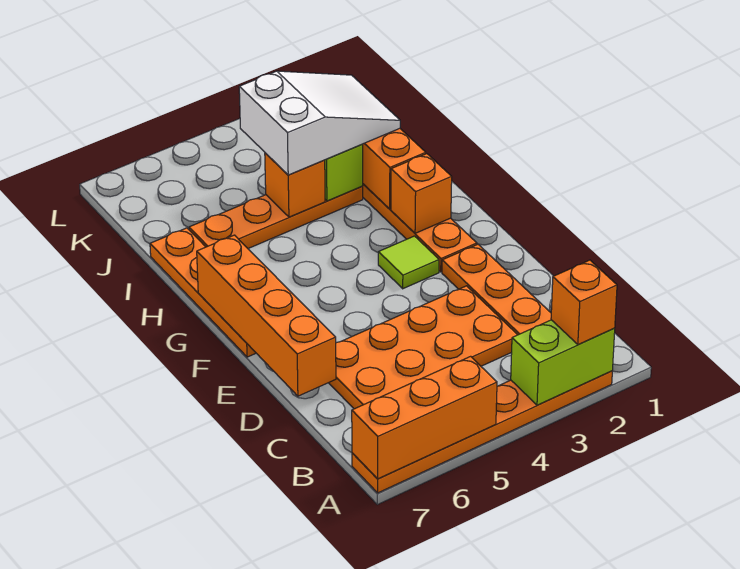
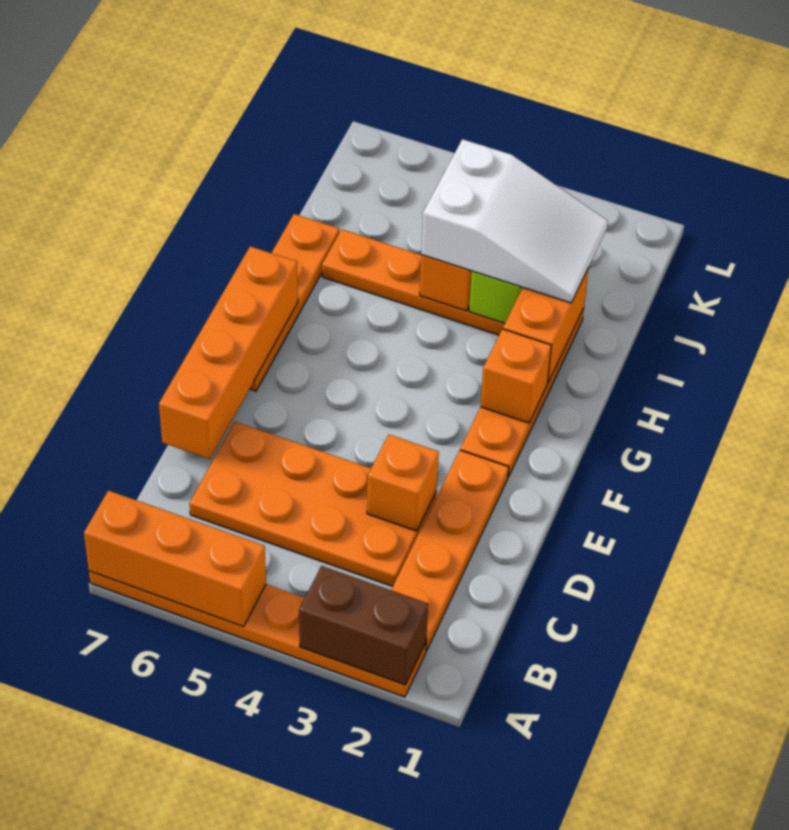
lime 1x2 brick [511,320,615,405] -> brown 1x2 brick [299,566,428,685]
orange 1x1 brick [551,260,617,344] -> orange 1x1 brick moved to [367,435,439,531]
lime 1x1 tile [378,236,439,289] -> none

